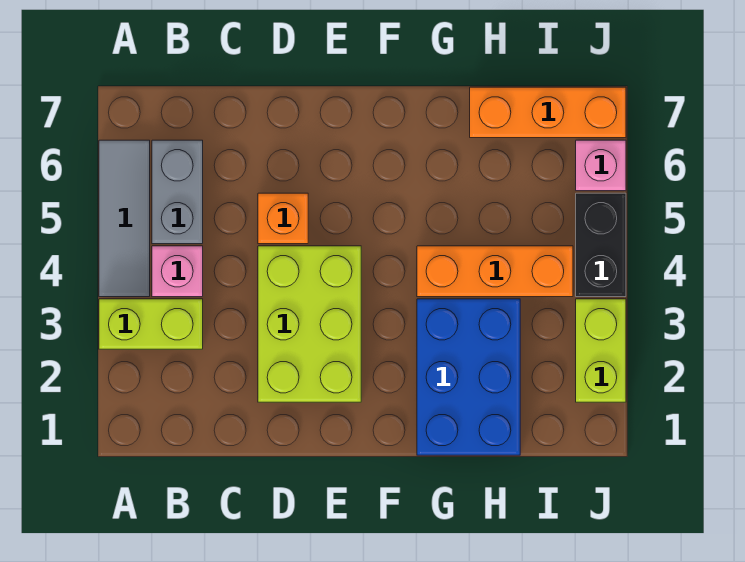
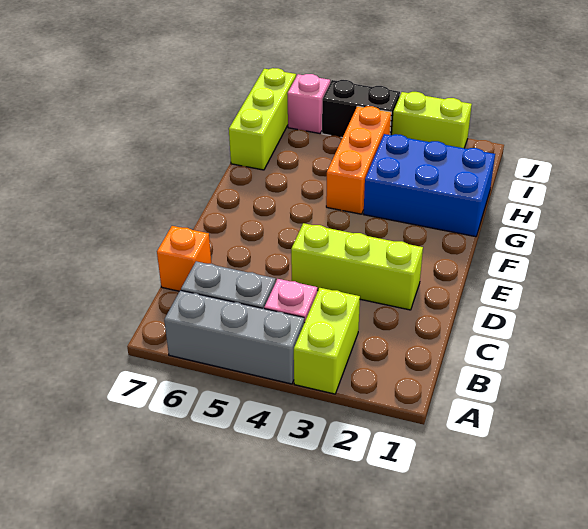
grey 1x3 tile [99,140,150,297] -> grey 1x3 brick [164,290,305,384]
lime 2x3 brick [258,246,361,402] -> lime 1x3 brick [291,223,423,310]
orange 1x1 brick [258,193,308,244] -> orange 1x1 brick moved to [157,226,211,291]
orange 1x3 brick [470,87,626,138] -> lime 1x3 brick [229,68,296,170]

